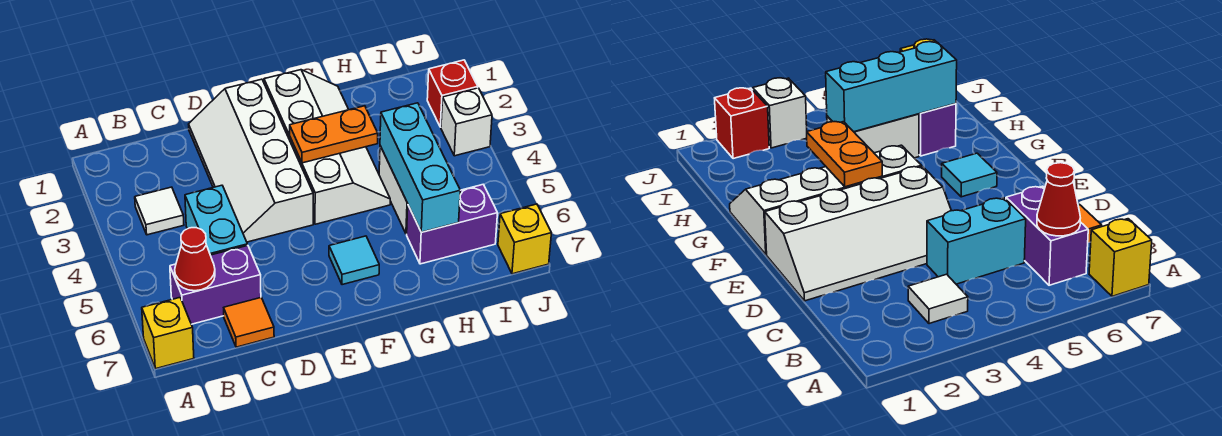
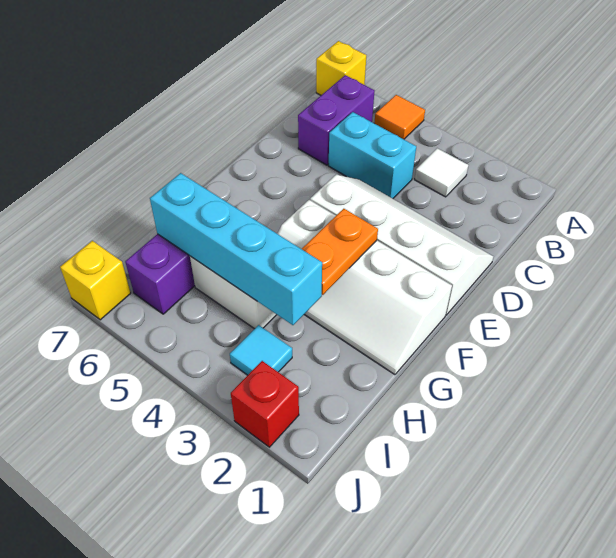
red 1x1 cone [175,228,215,291] -> none
orange 1x1 tile [224,298,274,347] -> orange 1x1 tile moved to [374,95,425,139]
cyan 1x1 tile [329,236,379,285] -> cyan 1x1 tile moved to [230,325,292,375]
cyan 1x3 brick [380,103,460,232] -> cyan 1x4 brick [150,173,322,325]
white 1x1 brick [441,88,492,156] -> none

